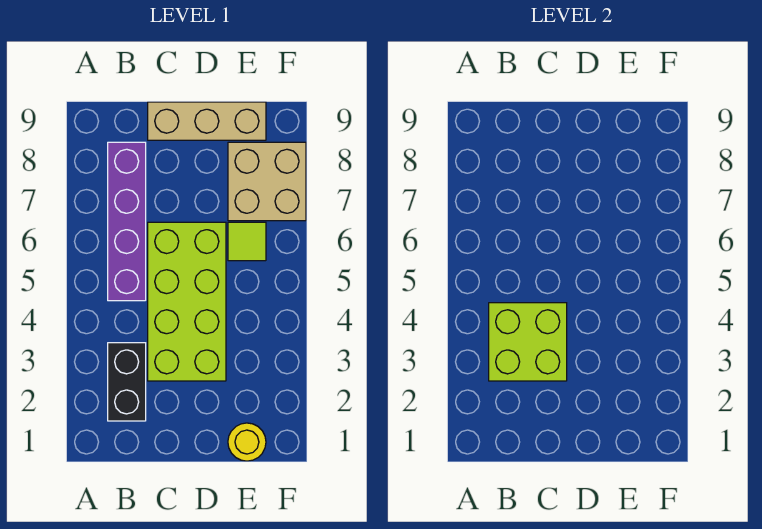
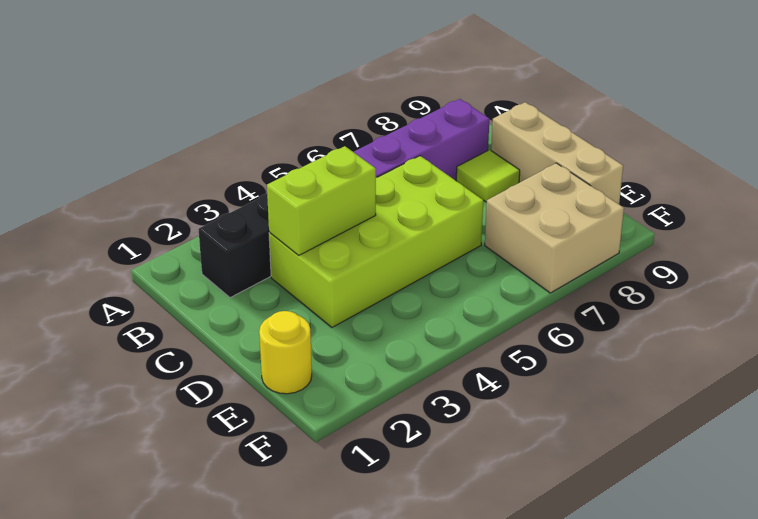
lime 2x2 brick [489,303,567,381] -> lime 1x2 brick [267,146,376,255]
lime 1x1 tile [228,222,266,261] -> lime 1x1 tile moved to [456,150,520,202]

